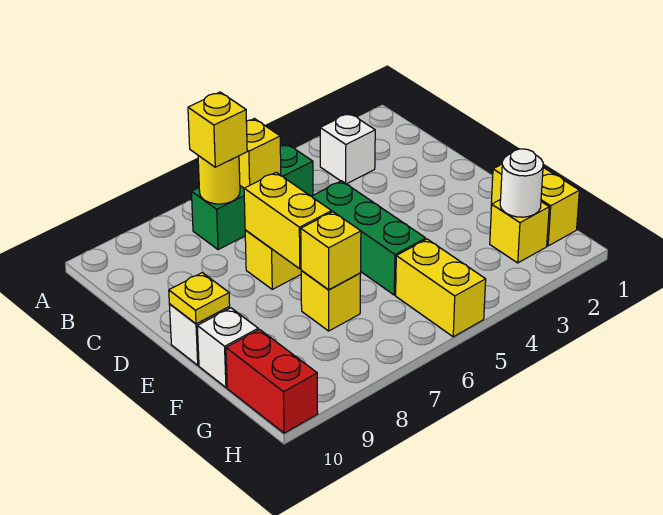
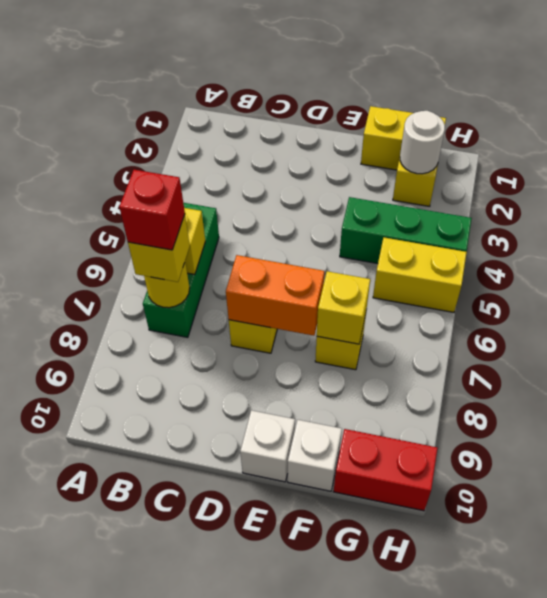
white 1x1 brick [320,113,375,184] -> none
none -> red 1x1 brick [119,170,185,250]
green 1x3 brick [312,181,426,295] -> green 1x3 brick moved to [340,197,472,264]
yellow 1x2 brick [244,172,332,269] -> orange 1x2 brick [226,255,324,336]
yellow 1x1 plate [169,273,230,324] -> none

